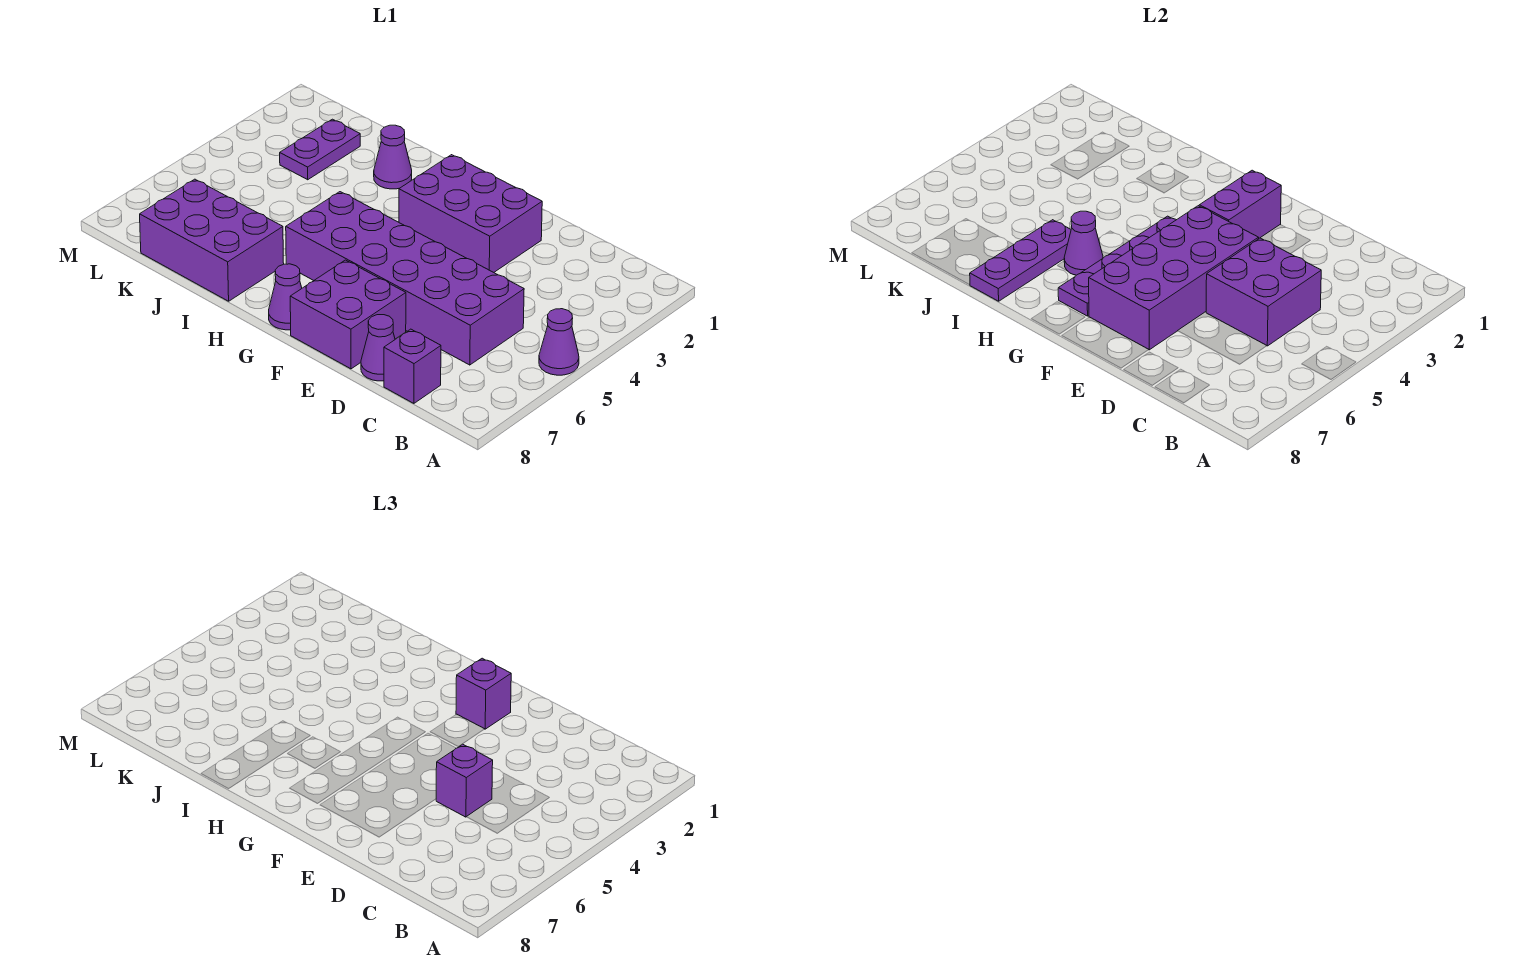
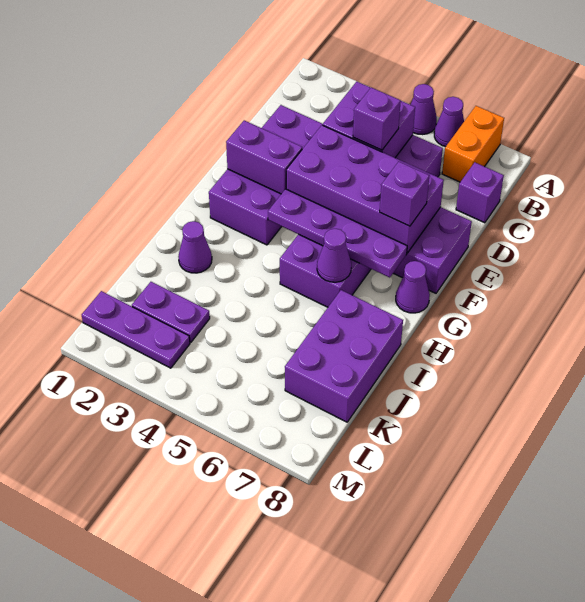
none -> orange 1x2 brick [442,106,504,182]
purple 1x1 cone [361,315,395,381] -> purple 1x1 cone moved to [434,97,464,147]
purple 2x3 brick [399,155,542,272] -> purple 2x4 brick [209,105,323,245]
purple 1x1 brick [456,658,511,729] -> purple 1x1 brick moved to [380,162,429,226]
purple 1x3 plate [970,220,1071,301] -> purple 1x3 plate moved to [82,291,190,368]

